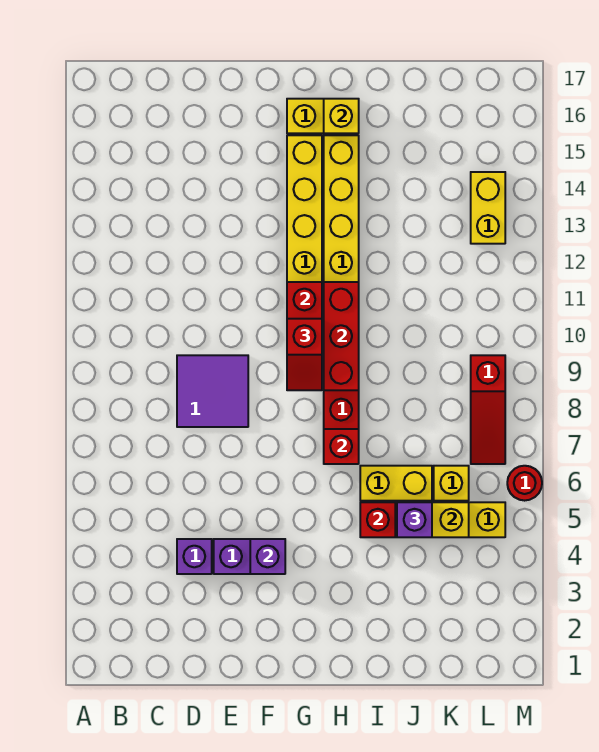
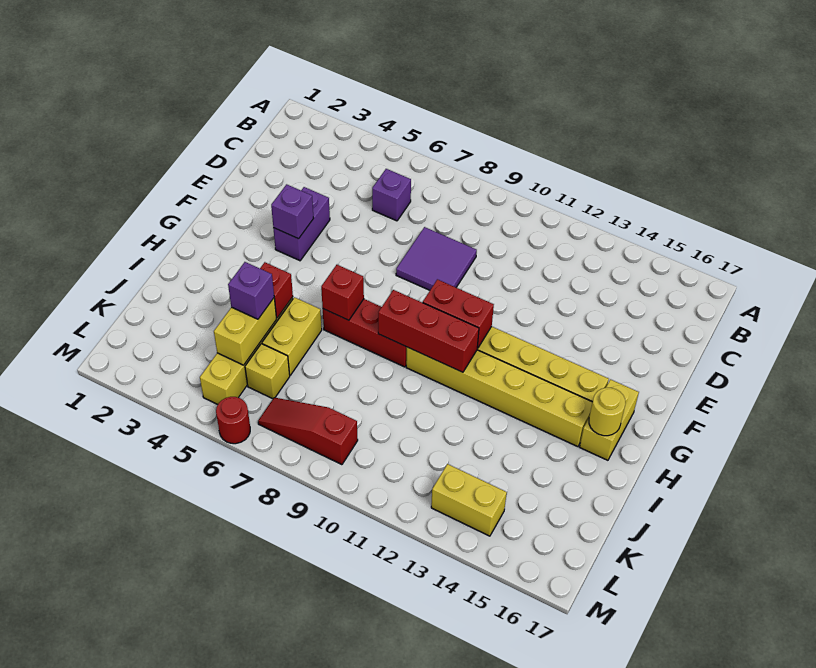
purple 1x1 brick [177,539,212,574] -> purple 1x1 brick moved to [372,169,411,221]
red 1x2 slope [287,319,322,390] -> none
yellow 1x1 brick [324,99,359,133] -> yellow 1x1 round brick [589,388,626,436]

